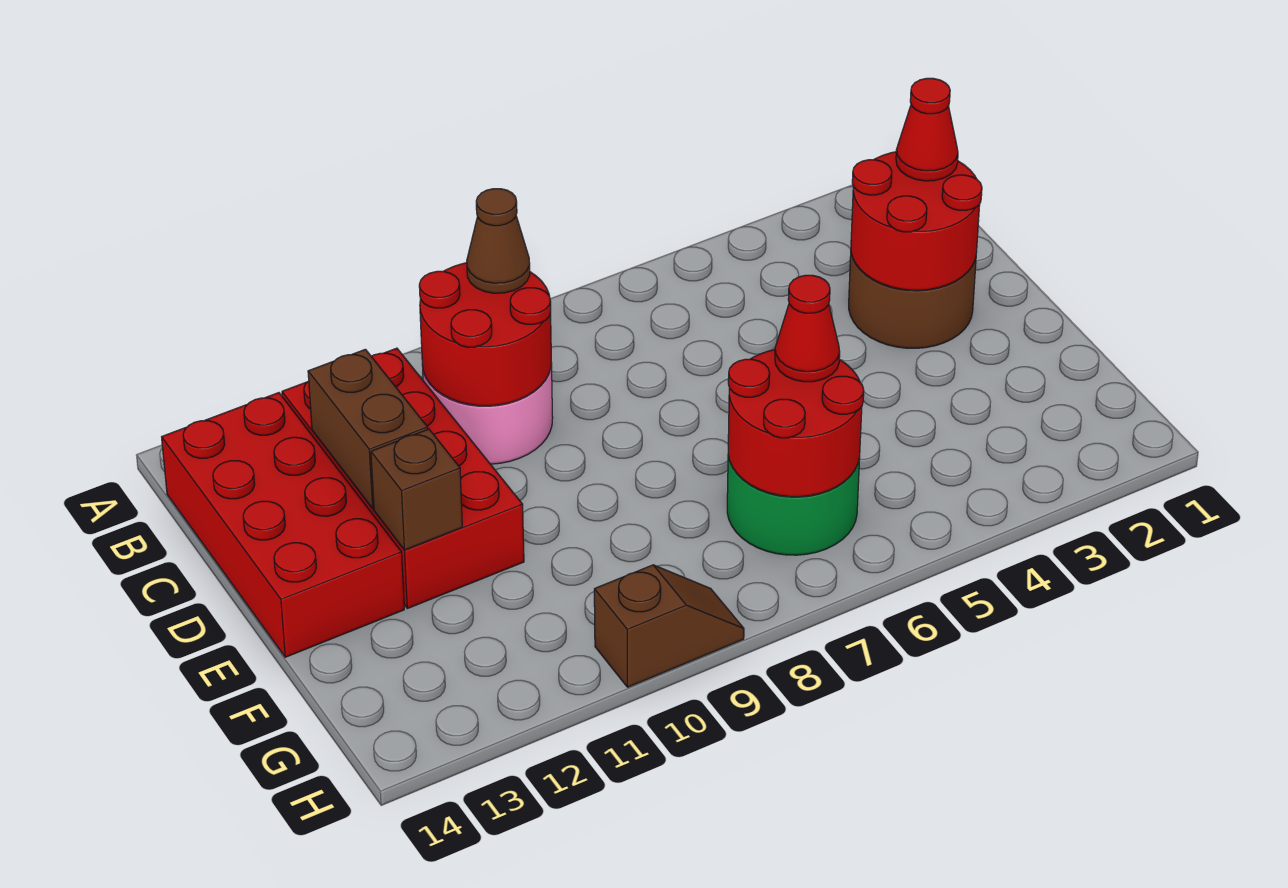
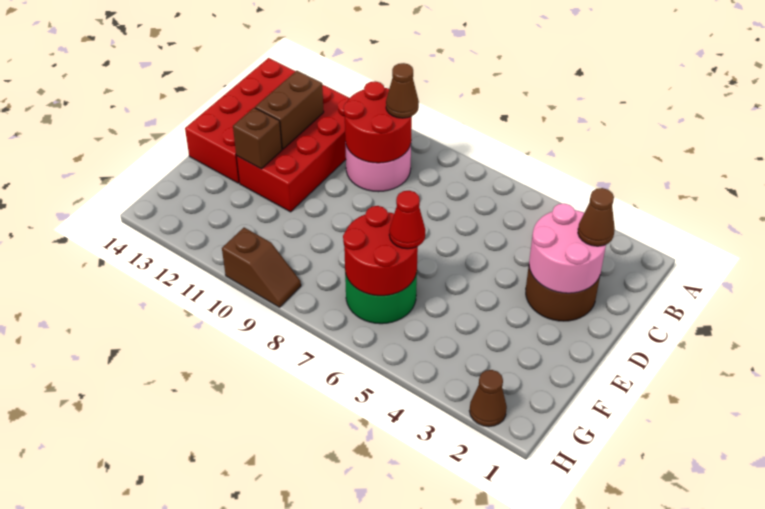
red 2x2 round brick [851,152,982,290] -> pink 2x2 round brick [529,204,606,293]
red 1x1 cone [896,78,958,181] -> brown 1x1 cone [578,188,615,246]
none -> brown 1x1 cone [469,370,507,427]

